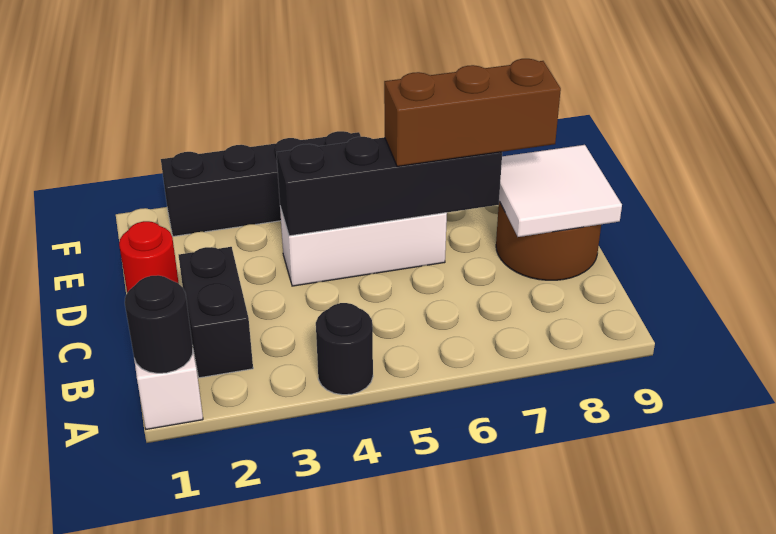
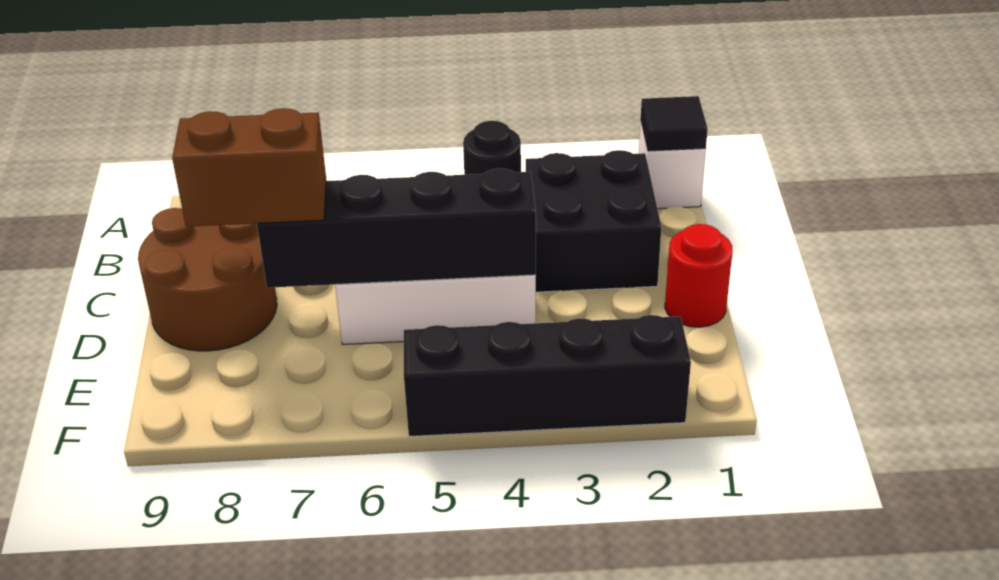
black 1x1 round brick [125,275,193,373] -> black 1x1 tile [641,96,708,151]
black 1x2 brick [179,247,253,378] -> black 2x2 brick [526,150,661,292]
white 2x2 tile [499,145,622,237] -> none
brown 1x3 brick [384,59,561,166] -> brown 1x2 brick [172,108,327,227]

